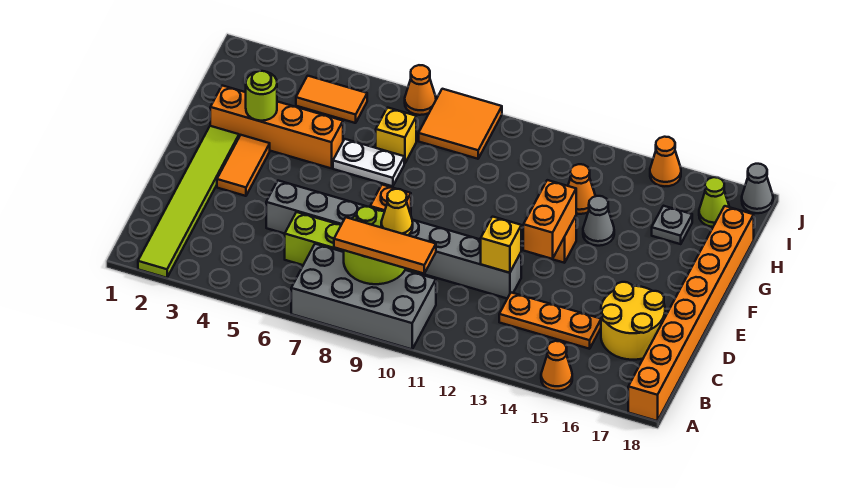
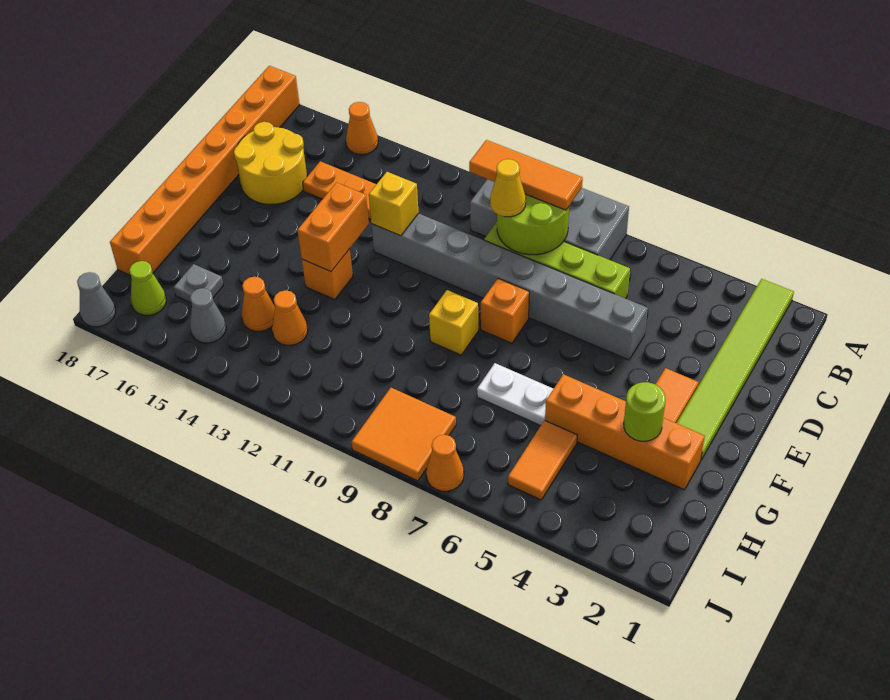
grey 1x1 cone [583,196,614,246] -> grey 1x1 cone moved to [190,288,226,343]
yellow 1x1 brick [376,108,416,164] -> yellow 1x1 brick moved to [429,290,479,355]
orange 1x2 tile [296,76,367,123] -> orange 1x2 tile turned to [508,420,577,500]
orange 1x1 cone [650,137,681,186] -> orange 1x1 cone moved to [241,277,275,331]

